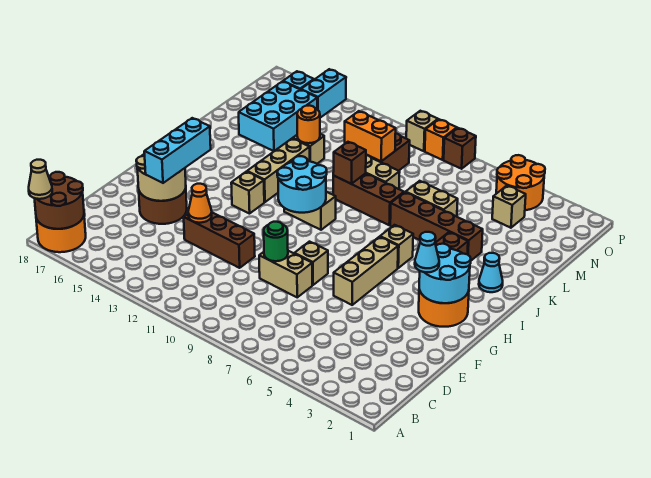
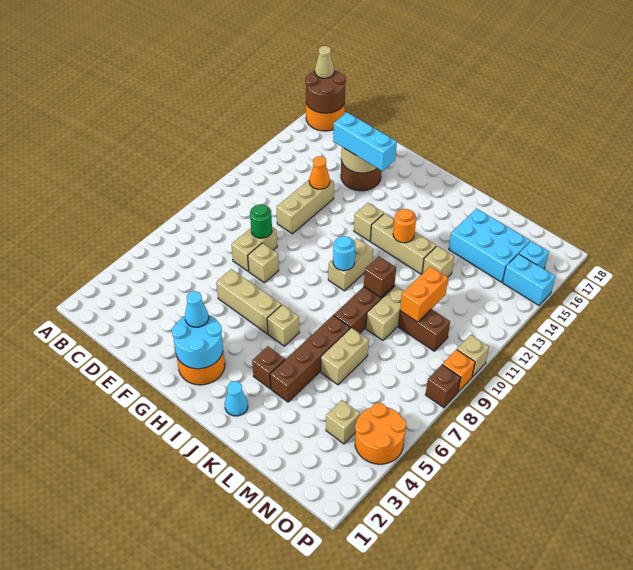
brown 1x3 brick [184,213,255,268] -> tan 1x3 brick [277,179,334,234]
cyan 2x2 round brick [277,156,327,213] -> cyan 1x1 round brick [333,236,355,271]
orange 1x1 round brick [297,105,320,143] -> orange 1x1 round brick moved to [393,209,416,243]

